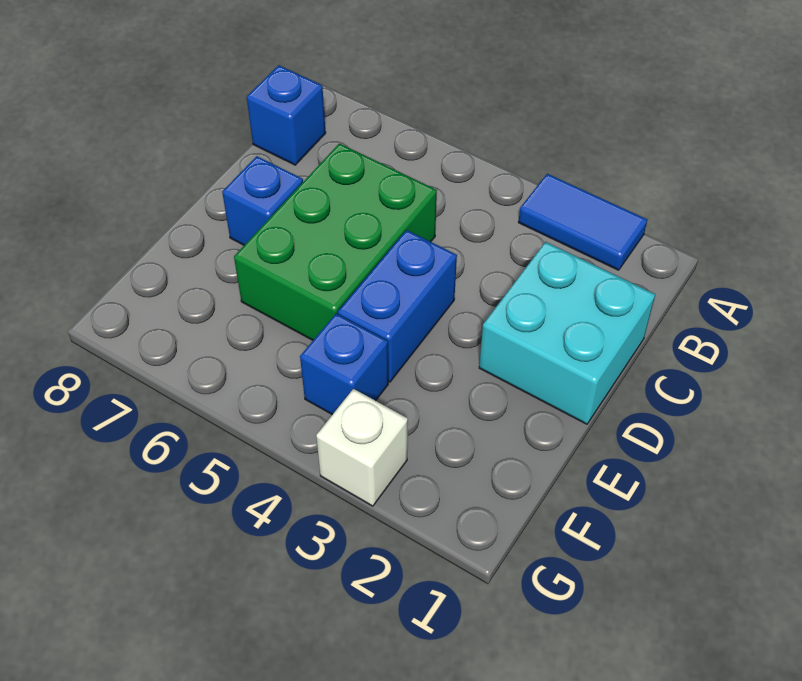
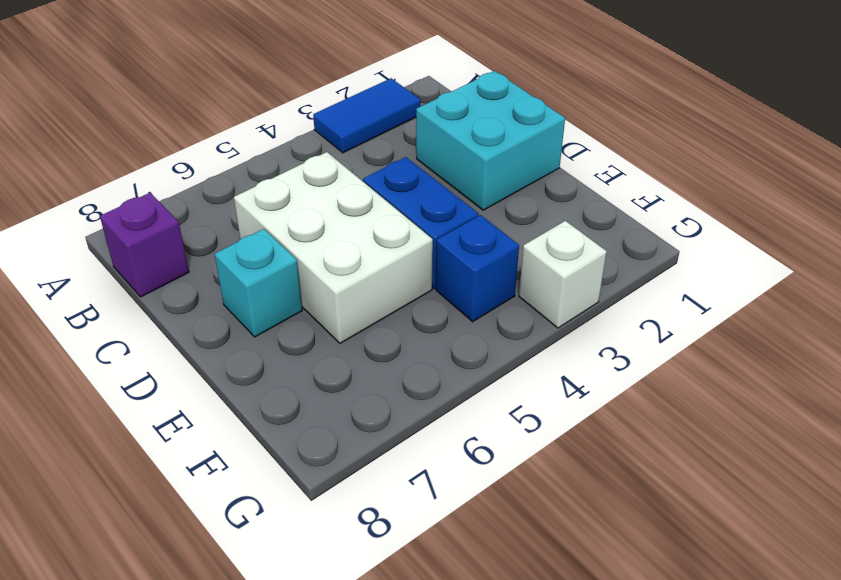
blue 1x1 brick [247,65,326,165] -> purple 1x1 brick [100,193,189,297]
green 2x3 brick [234,143,437,340] -> white 2x3 brick [234,152,433,343]
blue 1x1 brick [222,156,303,245] -> cyan 1x1 brick [215,229,302,337]

